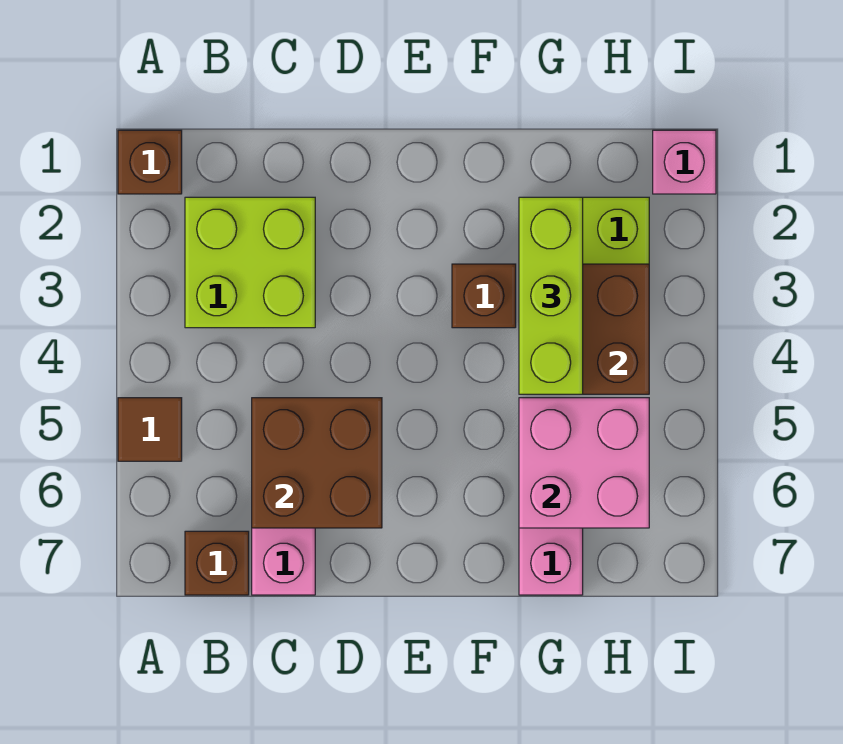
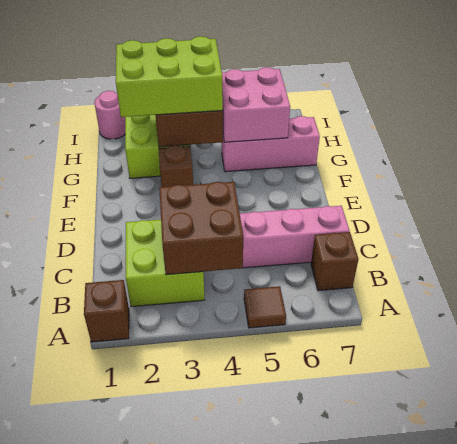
brown 2x2 brick [252,398,382,528] -> brown 2x2 brick moved to [159,182,243,275]
lime 1x3 brick [519,197,583,394] -> lime 2x3 brick [116,36,223,117]
pink 1x1 brick [653,130,716,194] -> pink 1x1 round brick [94,91,125,139]

